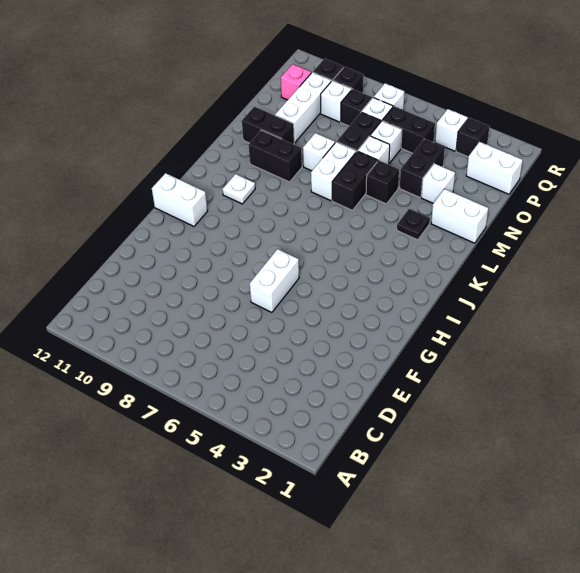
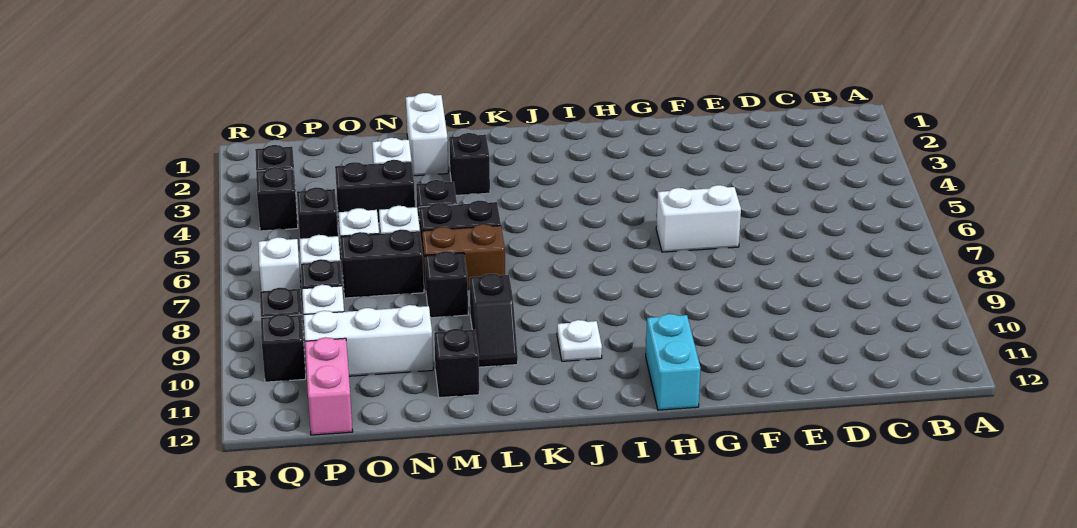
white 1x2 brick [152,173,208,226] -> cyan 1x2 brick [646,314,701,410]
black 1x1 plate [397,209,430,240] -> black 1x1 brick [449,133,490,195]
white 1x2 brick [311,142,356,201] -> brown 1x2 brick [422,224,505,290]
black 1x2 brick [249,130,302,182] -> black 1x2 slope [470,274,518,367]
white 1x1 brick [303,133,335,171] -> black 1x1 brick [425,251,468,318]
black 1x2 brick [242,107,294,144] -> black 1x1 brick [434,329,479,398]
white 1x2 brick [466,142,523,194] -> none
black 1x2 brick [382,106,435,153] -> black 1x1 brick [297,187,338,239]
pink 1x1 brick [281,64,311,100] -> pink 1x2 brick [305,337,353,435]
white 1x1 brick [435,109,468,151] -> black 1x1 brick [256,167,298,231]

